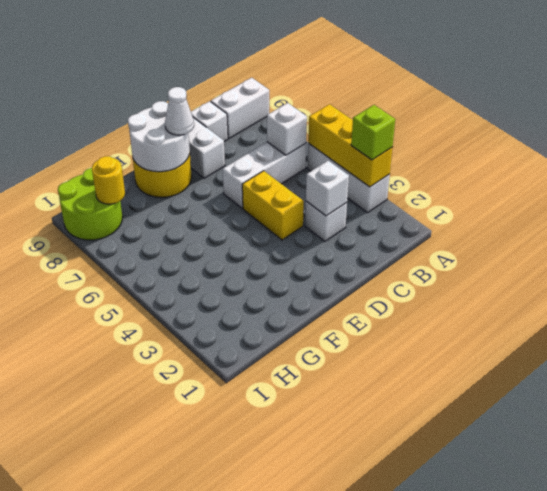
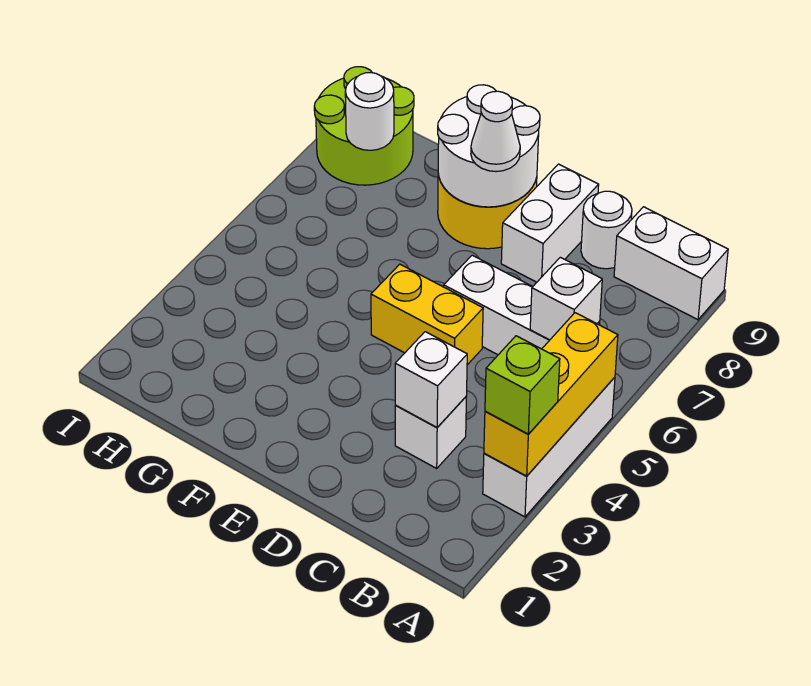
white 1x1 brick [191,101,228,141] -> white 1x1 round brick [581,191,632,269]
yellow 1x2 brick [242,171,304,240] -> yellow 1x2 brick turned to [371,264,483,365]
yellow 1x1 round brick [92,156,125,204] -> white 1x1 round brick [345,73,394,150]

